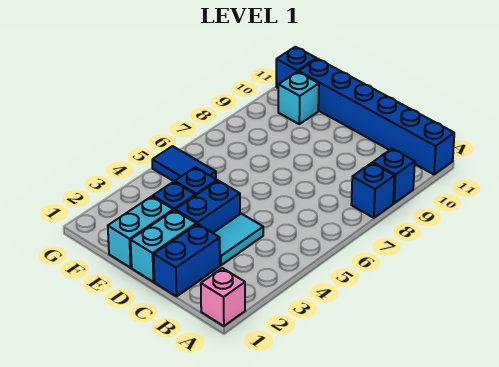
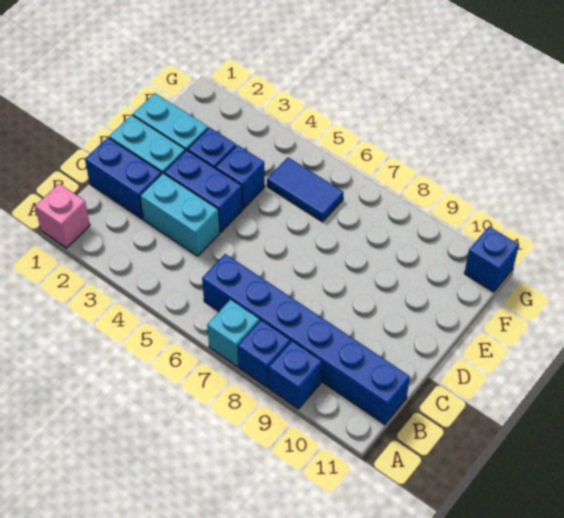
blue 1x6 brick [299,59,454,174] -> blue 1x6 brick turned to [202,254,410,424]
cyan 1x2 tile [213,214,263,265] -> cyan 1x2 brick [140,173,220,256]
blue 1x2 tile [152,146,216,182] -> blue 1x2 tile turned to [267,157,344,222]
cyan 1x1 brick [278,72,319,124] -> cyan 1x1 brick moved to [207,299,260,367]

